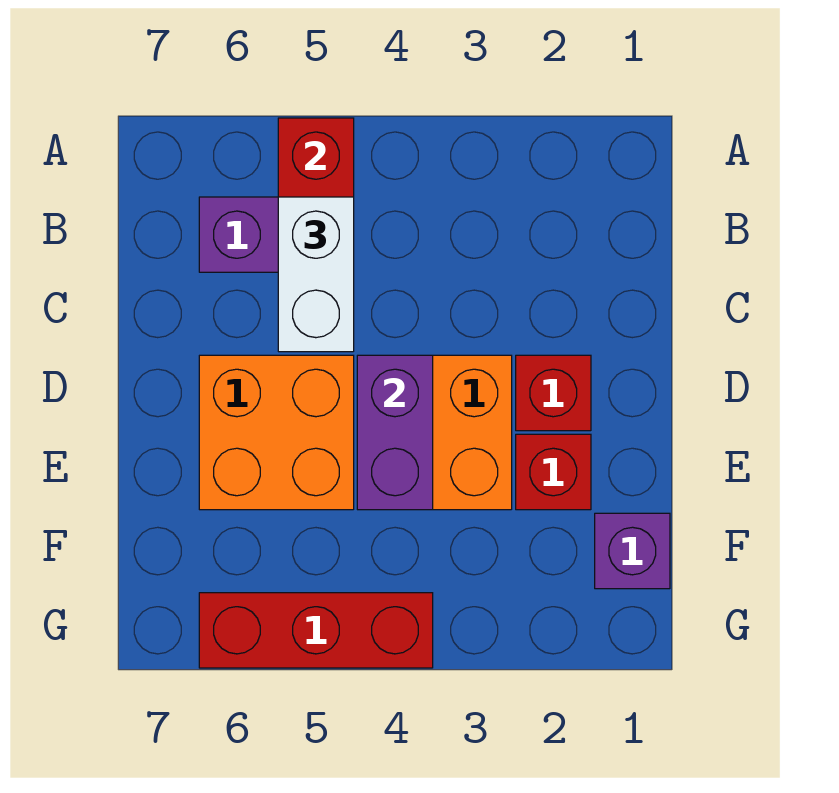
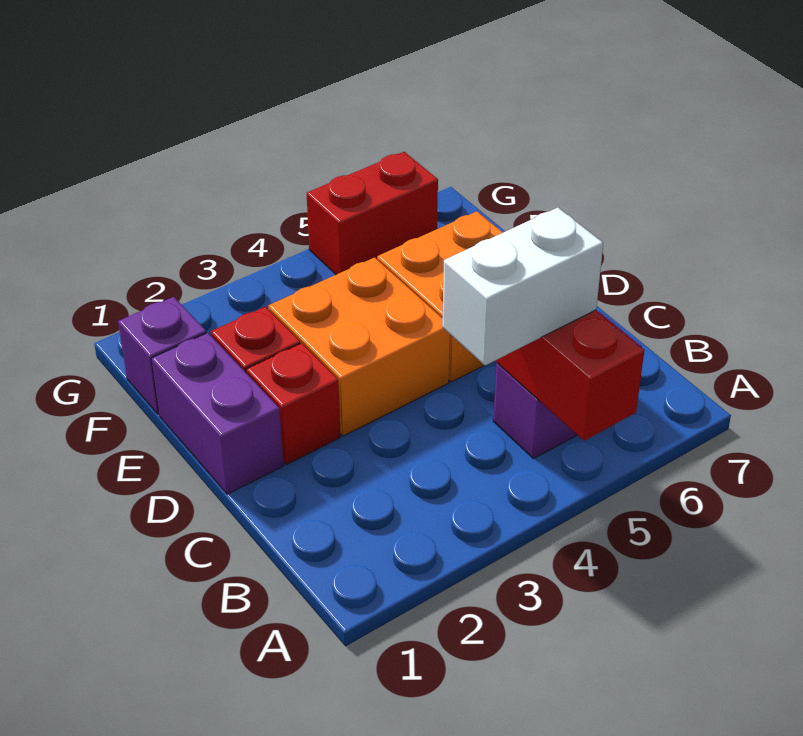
white 1x2 brick [278,197,354,352] -> white 1x2 brick turned to [442,207,603,365]
purple 1x2 brick [357,355,433,510] -> purple 1x2 brick moved to [151,333,283,494]
red 1x3 brick [199,593,433,668] -> red 1x2 brick [307,152,438,275]

